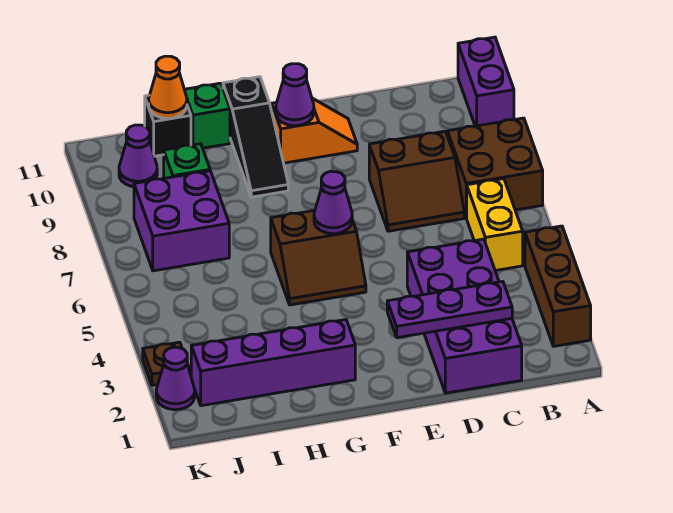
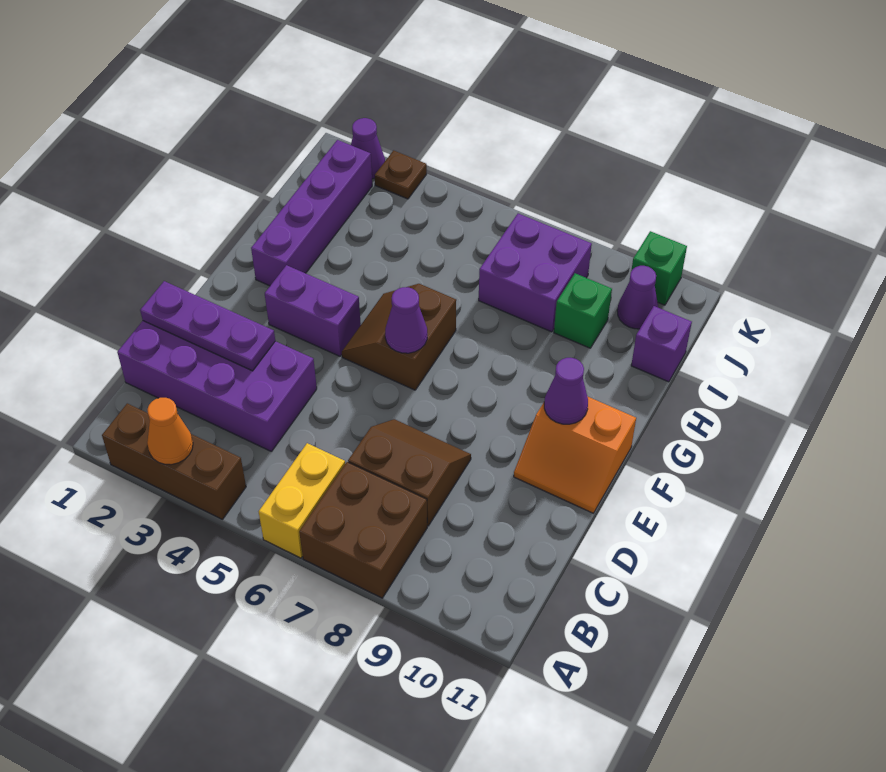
purple 1x2 brick [458,37,514,126] -> purple 1x2 brick moved to [265,265,361,356]
yellow 1x2 brick [467,179,523,271] -> yellow 1x2 brick turned to [259,443,345,558]
purple 1x3 plate [387,281,512,338] -> purple 1x3 plate turned to [140,281,275,371]
brown 2x2 slope [369,131,464,231] -> brown 2x2 slope turned to [348,419,471,526]
orange 1x2 slope [272,98,357,163] -> orange 2x2 slope [514,396,636,513]
black 1x3 slope [223,77,288,197] -> none
green 1x1 brick [184,83,230,148] -> green 1x1 brick moved to [631,231,687,305]
black 1x1 brick [145,95,191,156] -> purple 1x1 brick [631,306,692,382]
orange 1x1 cone [149,56,187,119] -> orange 1x1 cone moved to [147,398,193,465]

